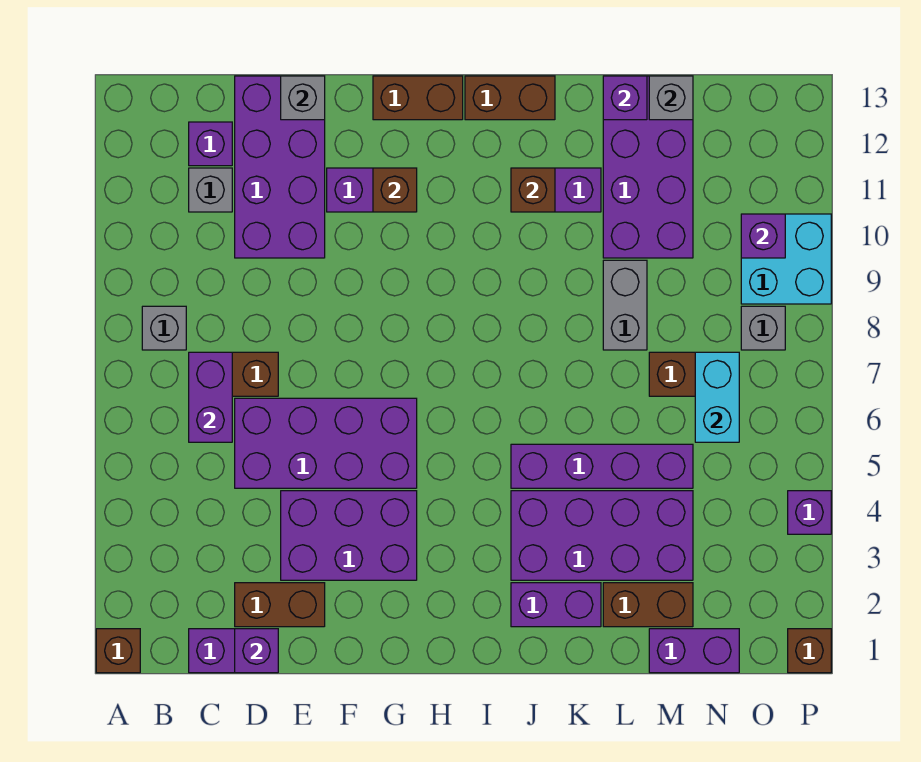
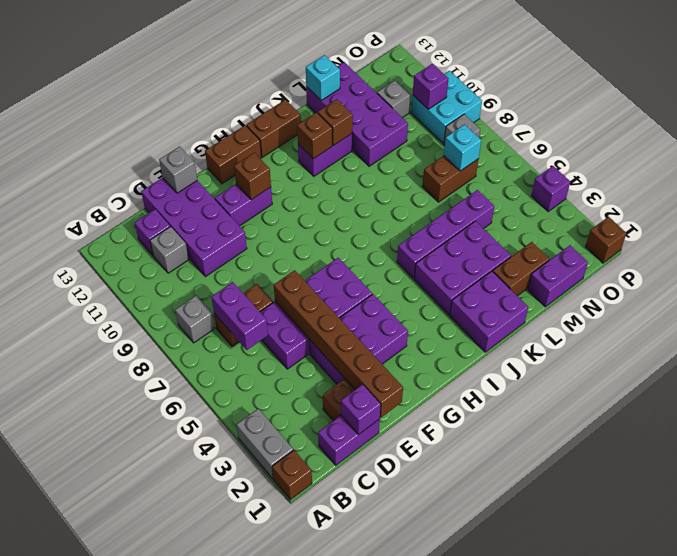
none -> brown 1x6 brick [274,270,403,418]
purple 1x2 brick [511,583,601,627] -> purple 2x2 brick [450,271,528,352]
purple 2x4 brick [511,491,693,580] -> purple 2x3 brick [414,221,511,315]
none -> brown 1x1 brick [318,99,353,146]
grey 1x2 brick [603,260,647,350] -> grey 1x2 brick moved to [236,409,293,478]
purple 1x1 brick [603,76,647,120] -> cyan 1x1 brick [306,55,340,100]
grey 1x1 brick [649,76,693,120] -> grey 1x1 brick moved to [377,80,411,118]
cyan 1x2 brick [695,352,739,442] -> cyan 1x1 brick [444,125,481,171]

